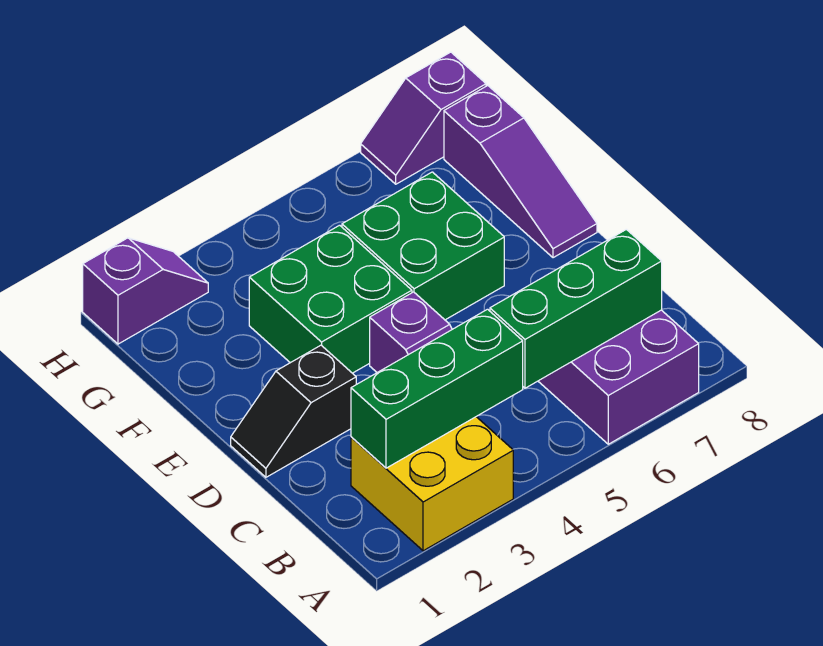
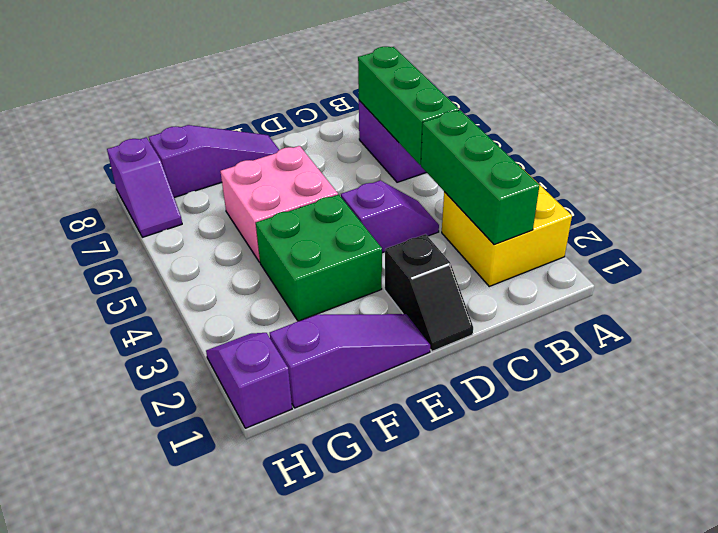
none -> purple 1x3 slope [270,314,430,408]
green 2x2 brick [342,172,504,320] -> pink 2x2 brick [220,146,338,262]

